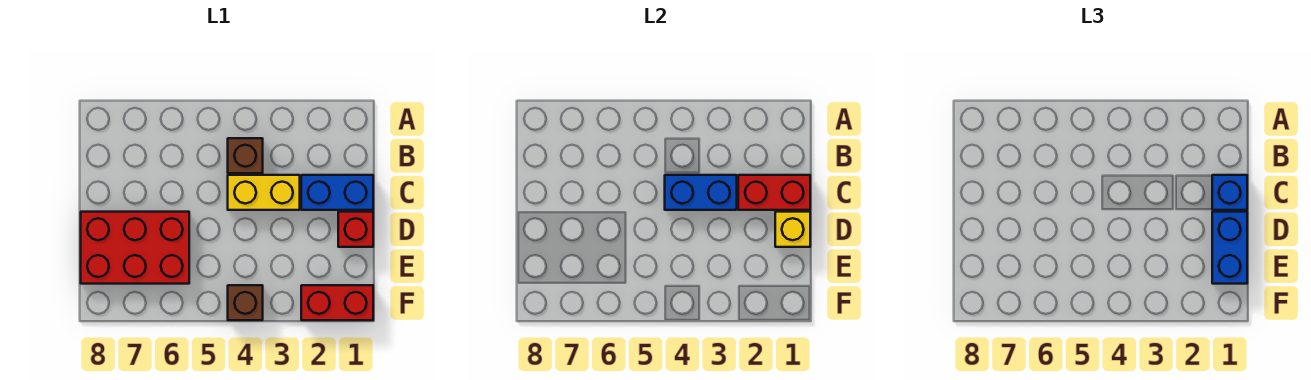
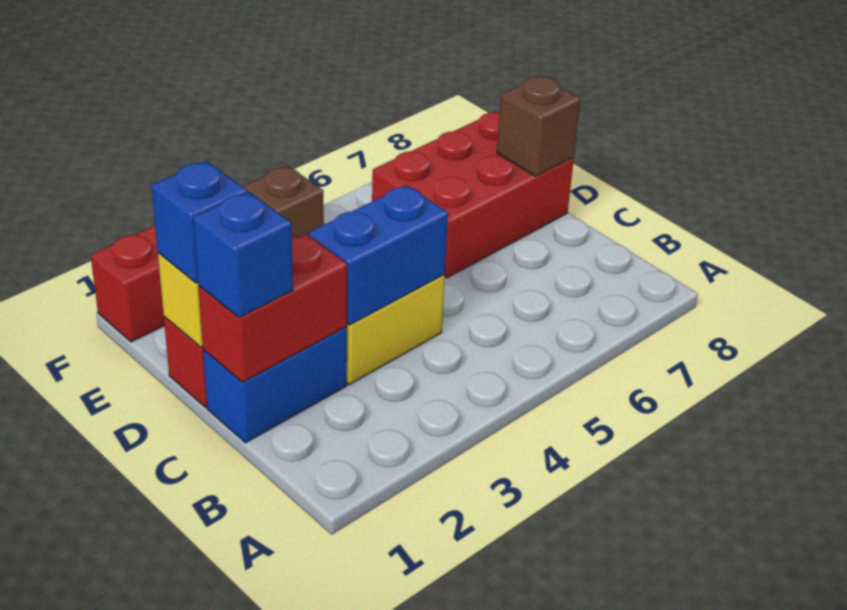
brown 1x1 brick [228,138,263,173] -> brown 1x1 brick moved to [497,76,580,176]
blue 1x2 brick [1212,212,1247,284] -> blue 1x1 brick [152,161,247,283]

